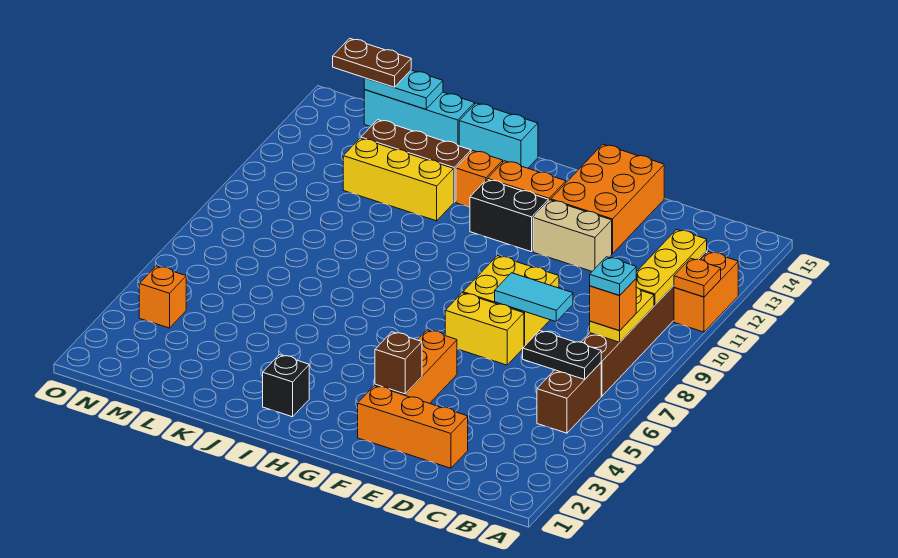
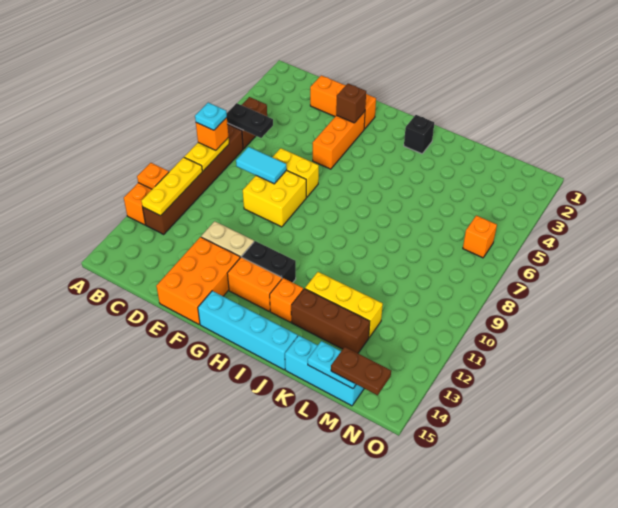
cyan 1x2 brick [459,103,538,168] -> cyan 1x4 brick [198,291,298,370]
orange 1x1 brick [139,266,186,328] -> orange 1x1 brick moved to [463,215,497,258]

